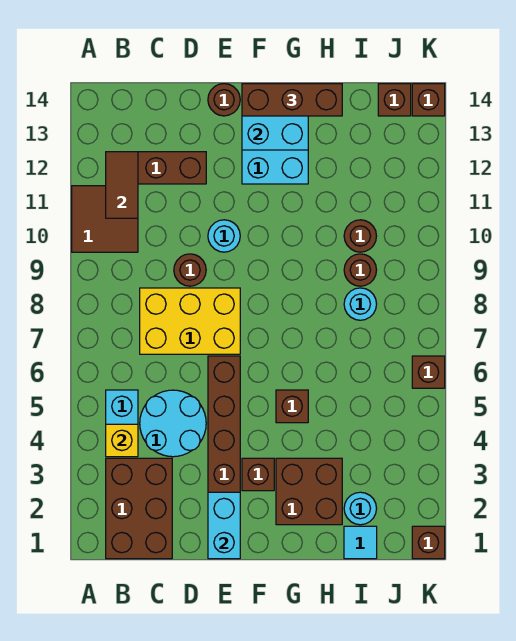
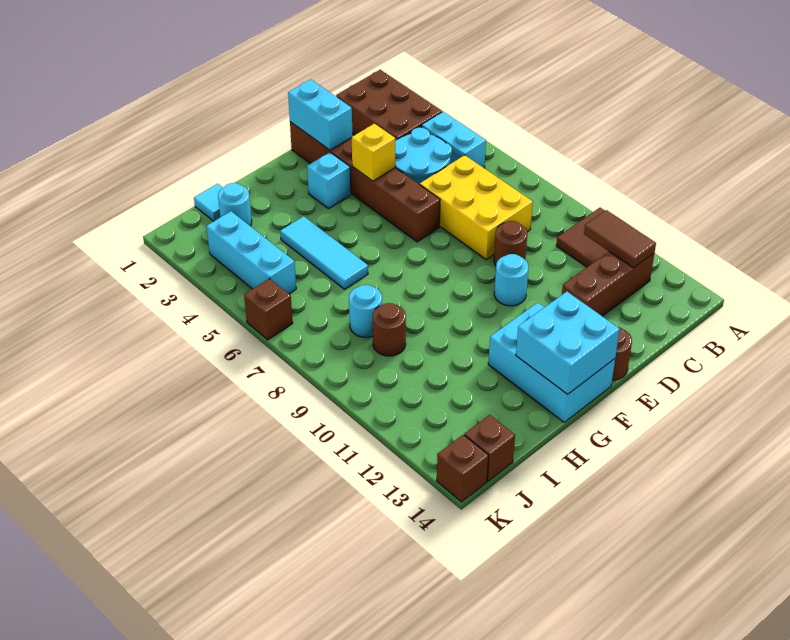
yellow 1x1 brick [106,424,138,457] -> yellow 1x1 brick moved to [352,124,395,181]
yellow 2x3 brick [140,288,240,354] -> yellow 2x3 brick turned to [420,155,533,259]
brown 1x1 brick [242,458,274,491] -> cyan 1x1 brick [307,152,351,209]
brown 1x3 brick [242,84,342,116] -> none
brown 2x2 brick [276,458,342,525] -> none
brown 1x1 brick [276,390,308,423] -> none
none -> cyan 1x3 tile [280,216,368,289]
brown 1x1 round brick [344,220,376,252] -> none
none -> cyan 1x3 brick [207,211,296,294]
brown 1x1 brick [412,526,445,559] -> none

